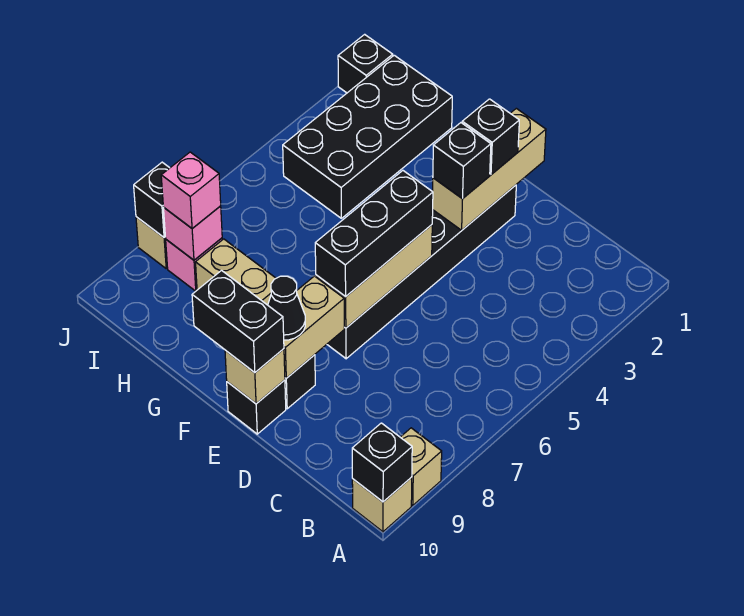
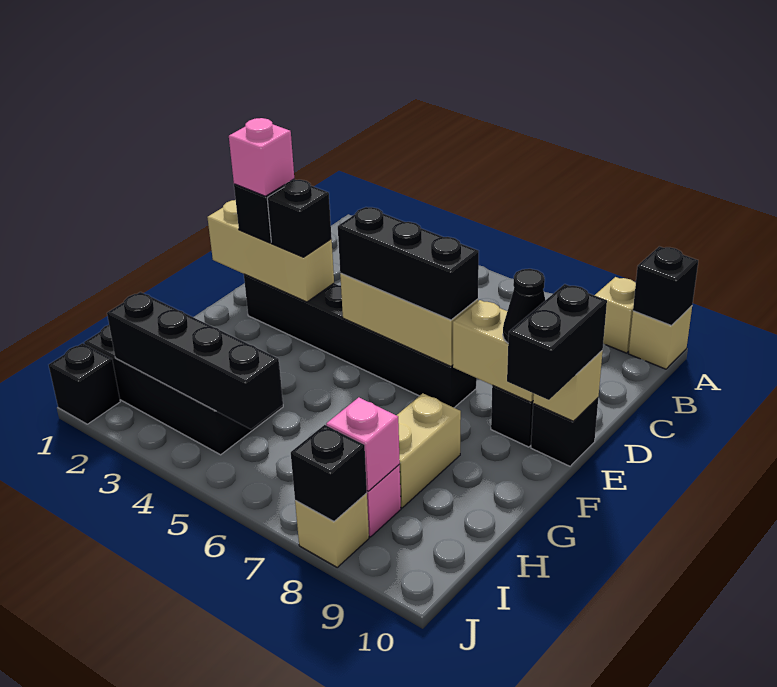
none -> black 1x4 brick [107,292,283,429]
pink 1x1 brick [161,152,221,228] -> pink 1x1 brick moved to [229,118,294,196]

